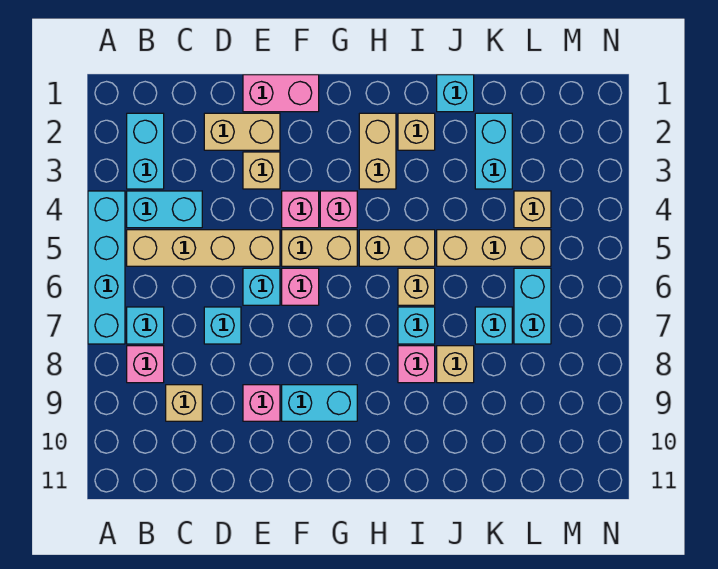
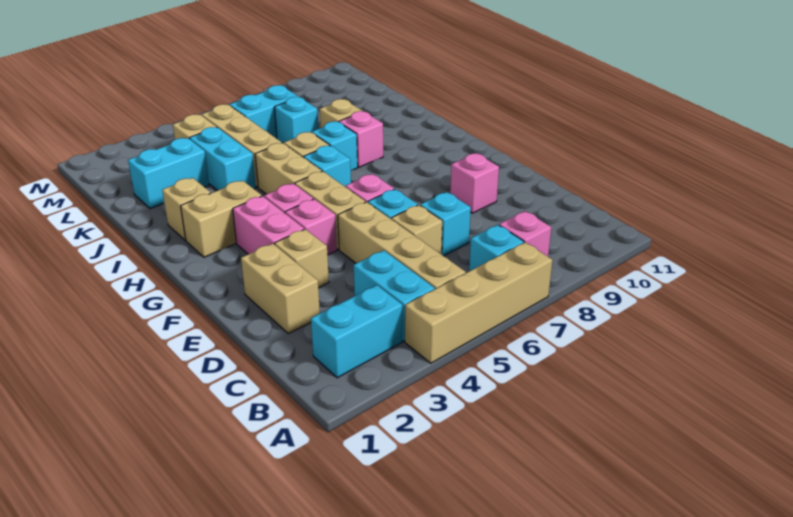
cyan 1x4 brick [88,191,125,344] -> tan 1x4 brick [405,242,552,363]
tan 1x1 brick [166,385,202,421] -> tan 1x1 brick moved to [391,205,442,254]
pink 1x2 brick [243,75,319,112] -> pink 1x2 brick moved to [233,196,304,254]
cyan 1x2 brick [282,385,357,421] -> cyan 1x2 brick moved to [190,127,256,190]
cyan 1x1 brick [437,75,474,112] -> cyan 1x1 brick moved to [304,145,351,187]

